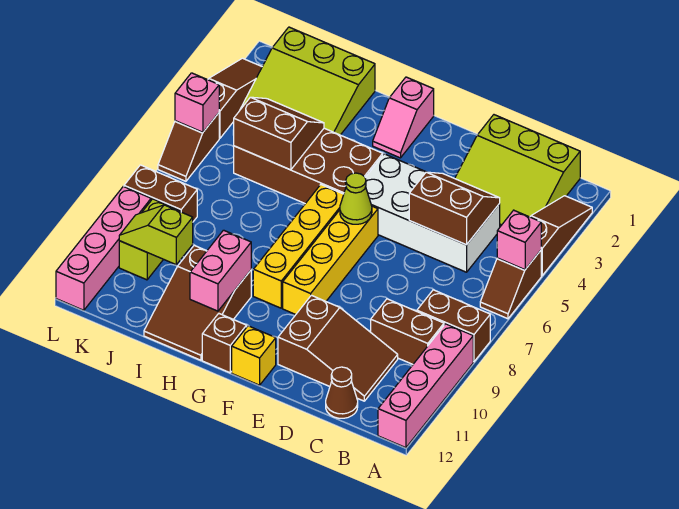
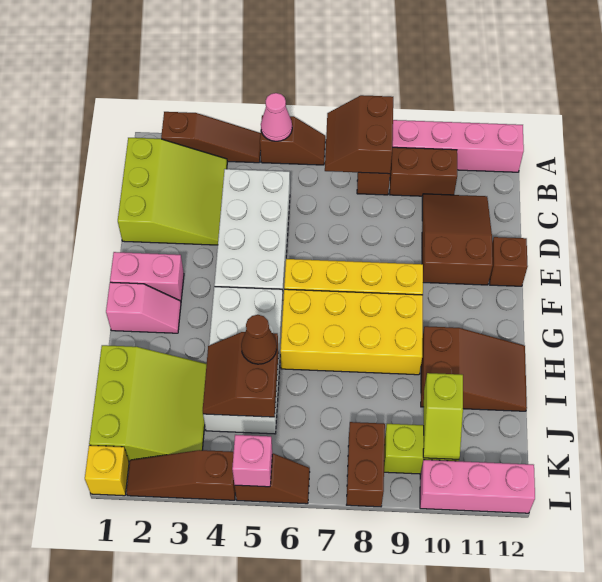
brown 1x3 slope [530,196,592,276] -> brown 1x3 slope turned to [161,112,261,163]
pink 1x1 brick [497,210,541,270] -> pink 1x1 cone [261,93,292,141]
brown 1x2 brick [371,299,444,364] -> brown 1x2 brick turned to [390,147,457,196]
brown 2x2 slope [409,172,500,245] -> brown 2x2 slope moved to [325,95,393,174]
brown 1x1 cone [326,367,358,418] -> brown 1x1 cone moved to [241,315,277,364]
lime 1x1 cone [340,173,372,224] -> none
yellow 1x1 brick [232,326,276,385] -> yellow 1x1 brick moved to [85,445,129,496]
brown 2x4 brick [234,128,383,204] -> white 2x4 brick [203,287,283,434]
yellow 1x4 brick [253,185,344,308] -> yellow 2x4 brick [280,289,423,375]
brown 1x1 brick [202,314,247,373] -> brown 1x1 brick moved to [489,237,528,286]
pink 1x2 brick [190,230,251,311] -> pink 1x2 brick moved to [110,252,184,302]
pink 1x4 brick [56,186,151,310] -> pink 1x3 brick [420,460,535,513]

